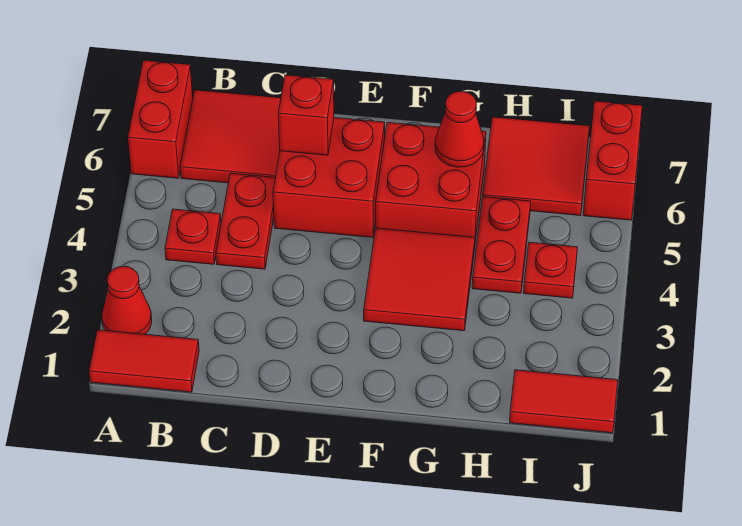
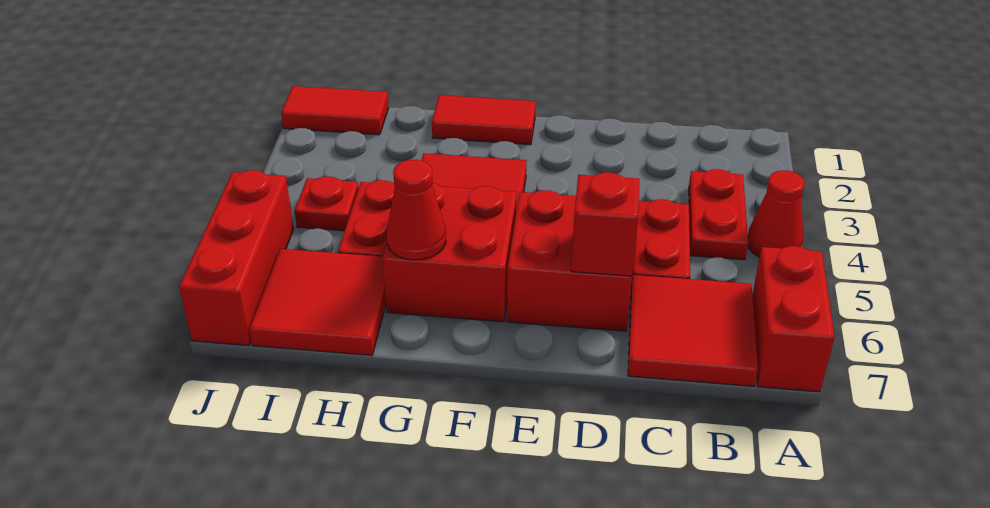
red 1x2 tile [89,330,199,392] -> red 1x2 tile moved to [432,95,536,145]
red 1x1 cone [102,266,152,334] -> red 1x1 cone moved to [748,170,805,258]
red 1x1 plate [165,209,221,264] -> red 1x2 plate [689,169,748,260]
red 1x2 brick [583,101,642,220] -> red 1x3 brick [179,170,294,345]

